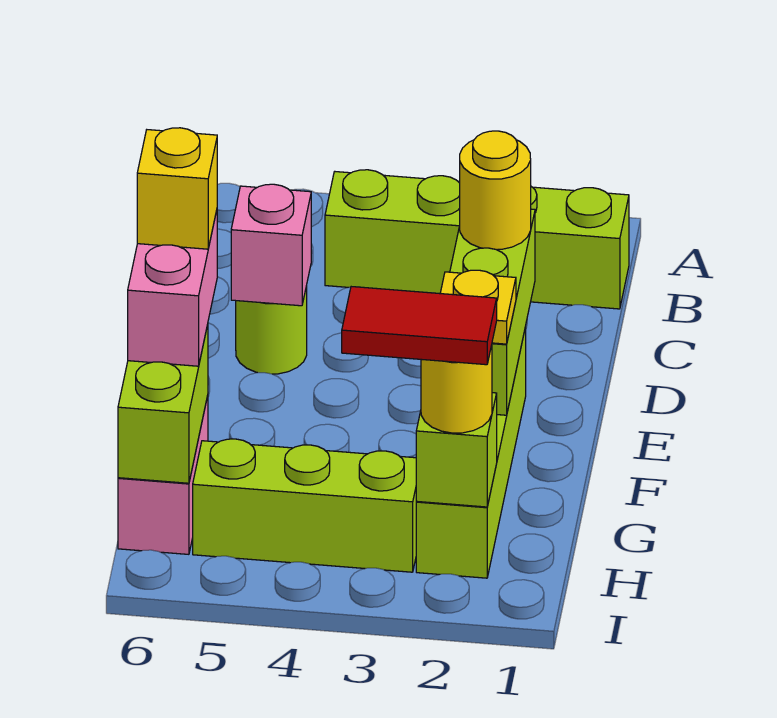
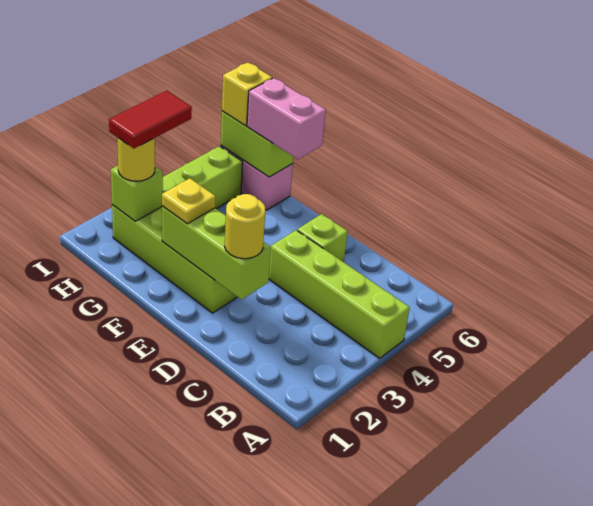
lime 1x4 brick [325,170,629,309] -> lime 1x4 brick turned to [269,230,410,358]
lime 1x1 round brick [236,286,307,374] -> lime 1x1 brick [297,214,348,262]
pink 1x1 brick [231,184,311,306] -> none
yellow 1x1 brick [137,128,217,249] -> yellow 1x1 brick moved to [222,63,272,126]

